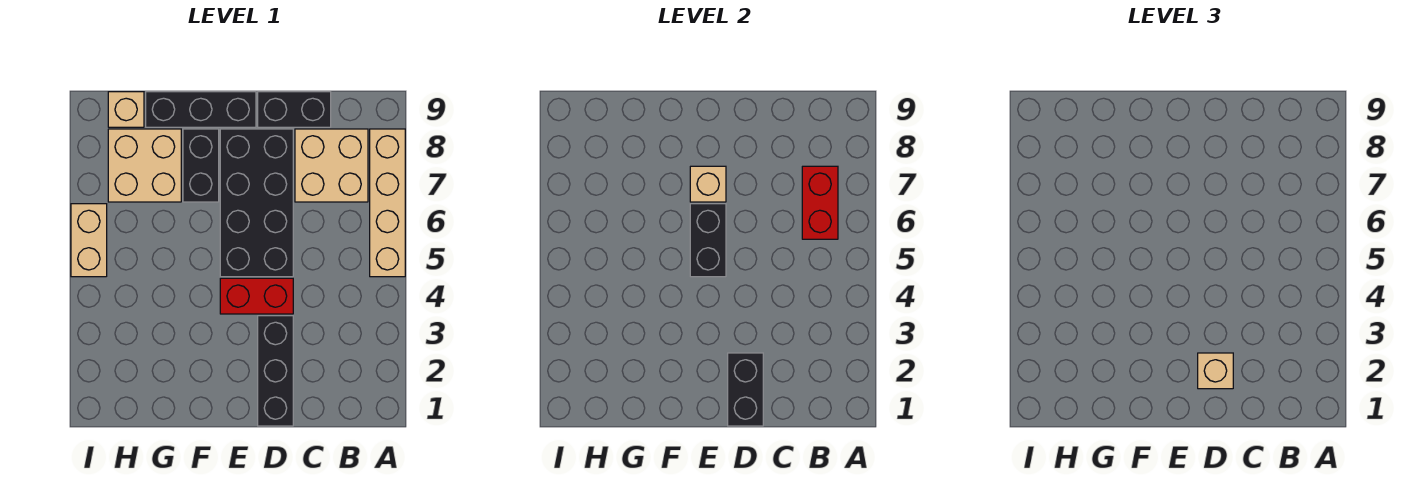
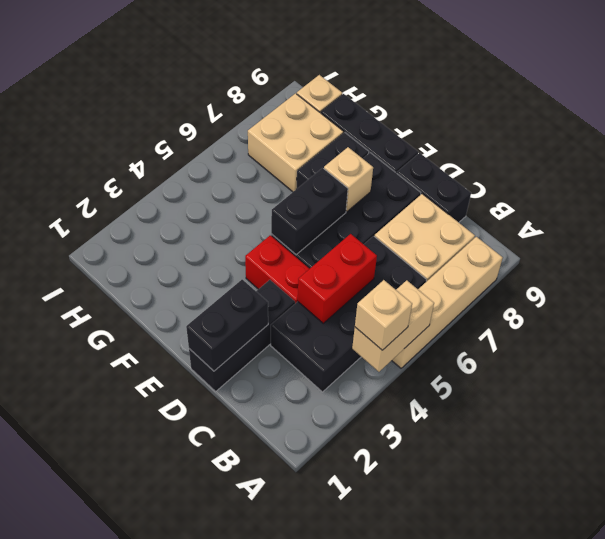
none -> black 2x4 brick [271,236,426,392]
red 1x2 brick [802,166,838,239] -> red 1x2 brick moved to [298,234,377,323]
tan 1x1 brick [1198,353,1233,389] -> tan 1x1 brick moved to [355,280,412,350]
tan 1x2 brick [71,204,107,277] -> tan 1x2 brick moved to [352,280,434,372]

